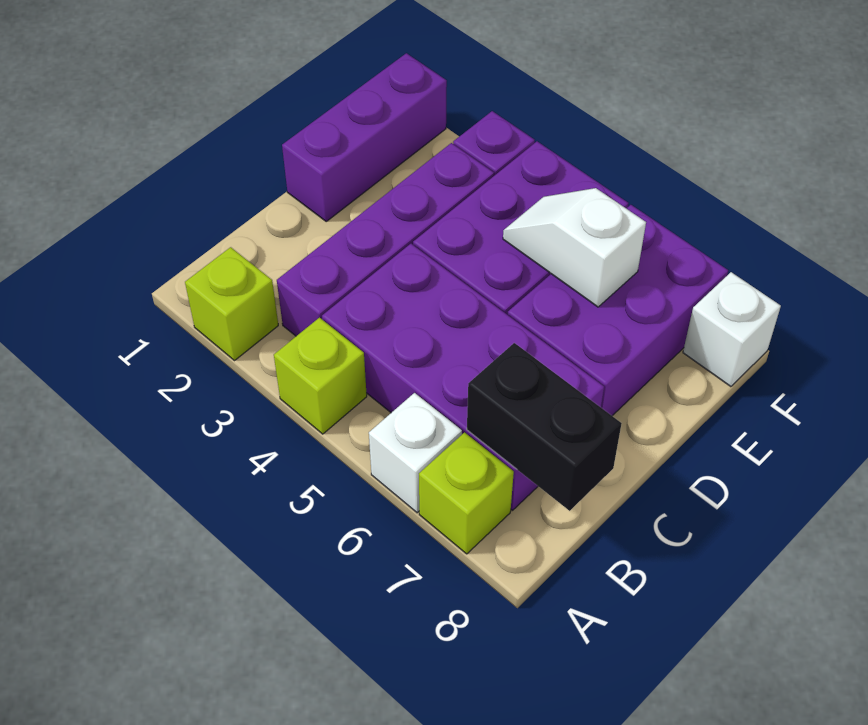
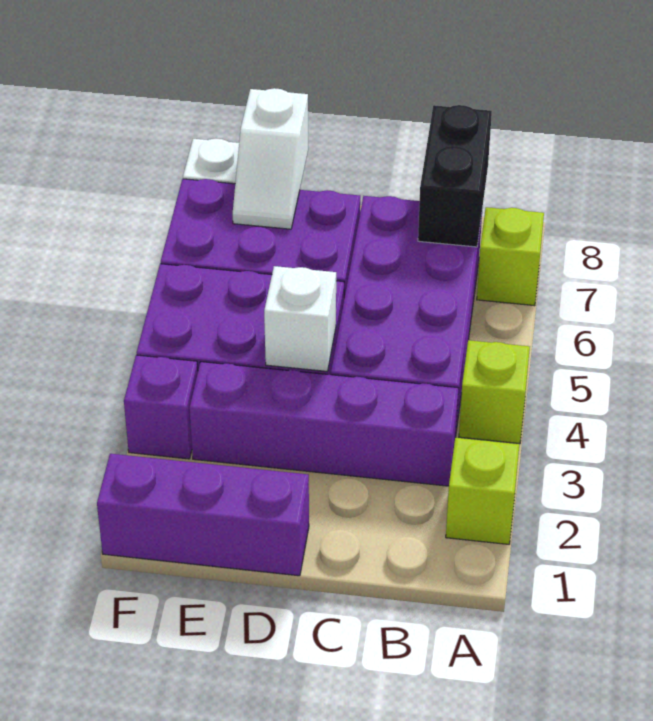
white 1x1 brick [369,393,462,513] -> white 1x1 brick moved to [264,266,336,371]
white 1x2 slope [503,188,646,307] -> white 1x2 slope moved to [233,88,308,229]

